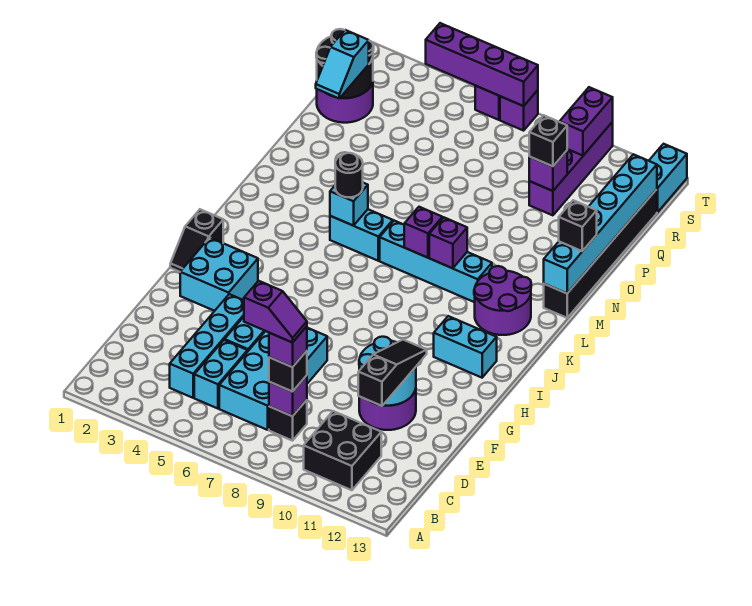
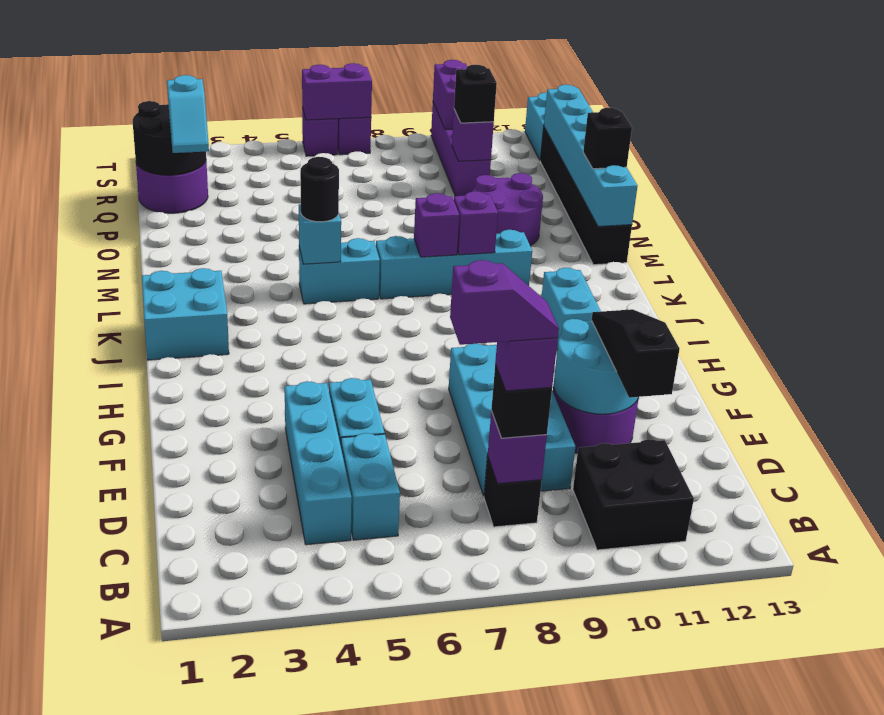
cyan 2x4 brick [219,328,327,430] -> cyan 2x4 brick moved to [449,344,575,496]
cyan 2x2 brick [180,238,258,311] -> cyan 2x2 brick moved to [142,268,229,360]
black 1x2 slope [170,209,223,272] -> none
cyan 1x2 brick [434,316,497,378] -> cyan 1x2 brick turned to [542,268,601,349]
purple 2x2 round brick [474,266,531,335] -> purple 2x2 round brick moved to [473,173,543,246]
purple 1x4 brick [426,23,538,106] -> purple 1x2 brick [302,63,372,120]

